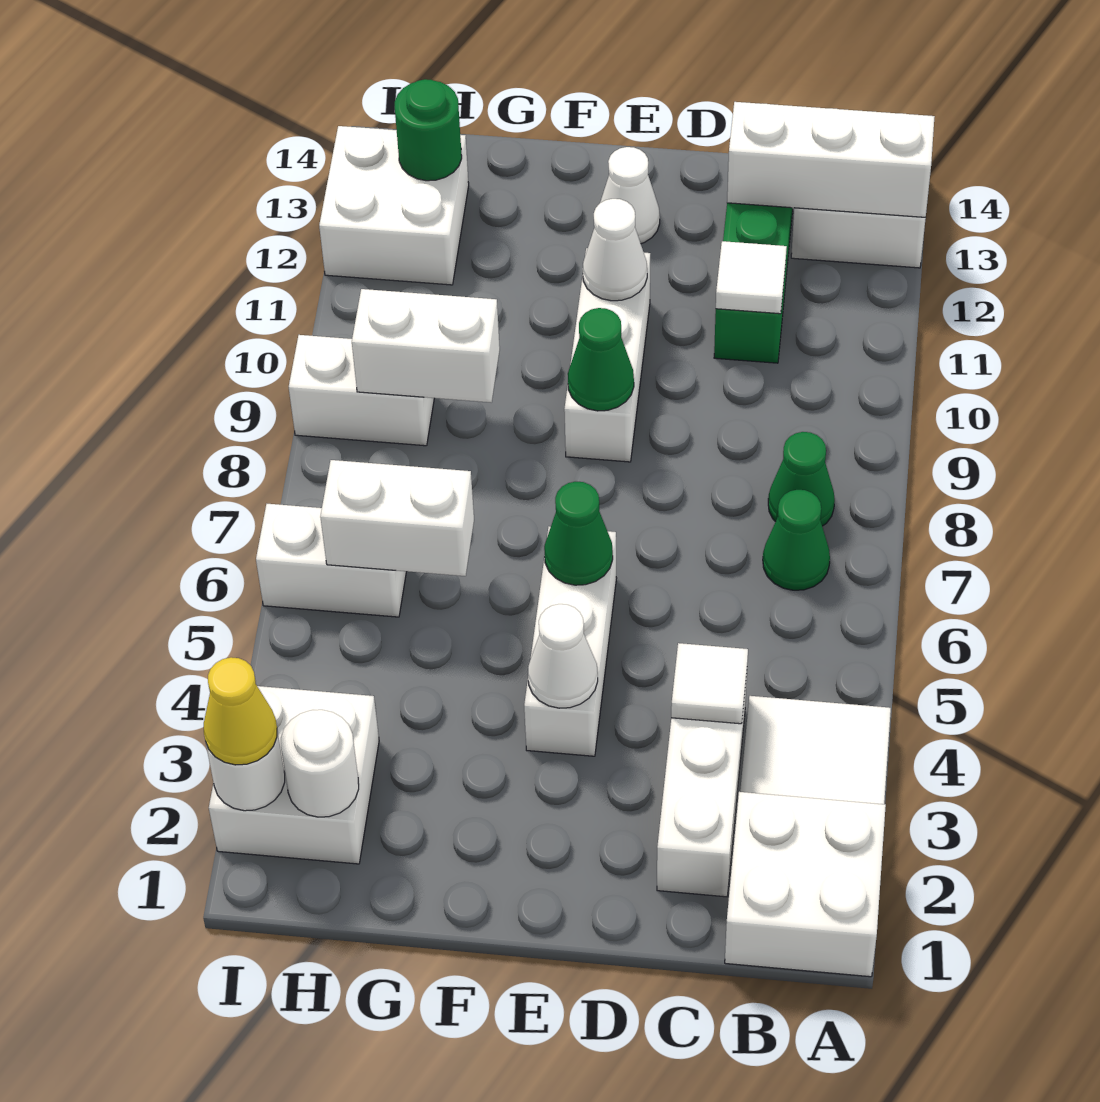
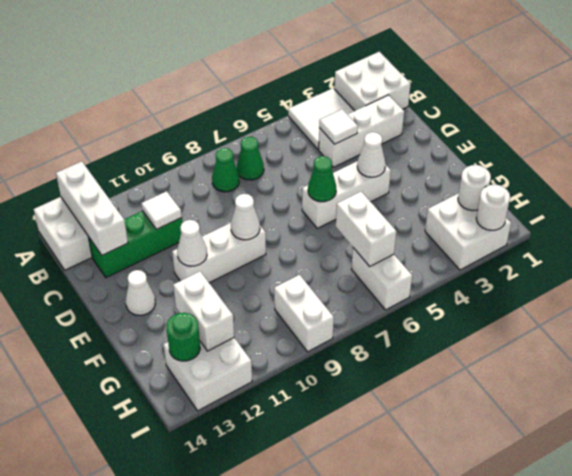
green 1x1 cone [568,308,634,411] -> white 1x1 cone [231,194,260,240]
white 1x2 brick [352,289,500,402] -> white 1x2 brick moved to [173,271,234,351]
yellow 1x1 cone [204,657,277,765] -> none

